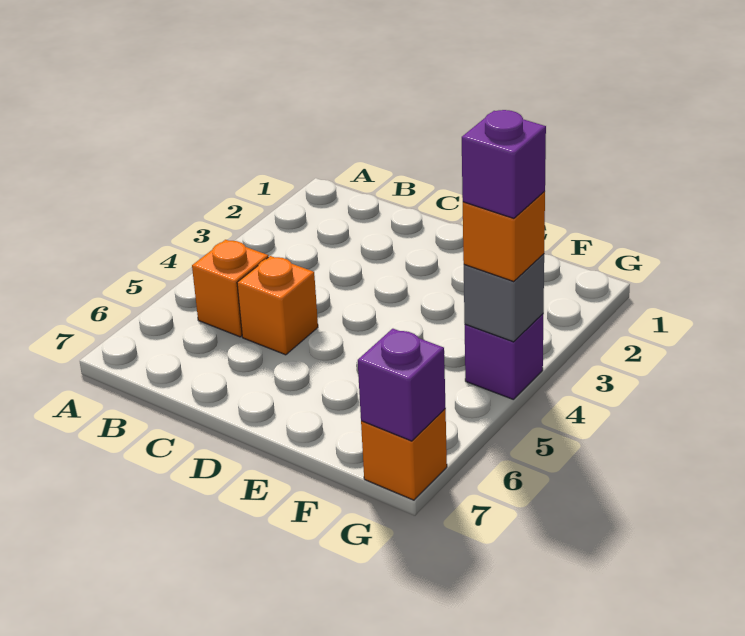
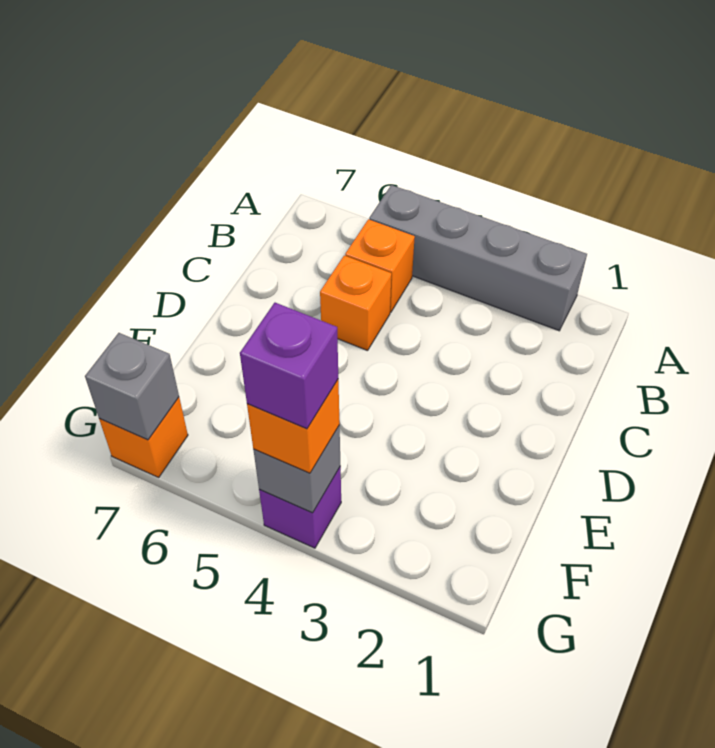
none -> grey 1x4 brick [369,185,587,331]
purple 1x1 brick [358,329,446,441] -> grey 1x1 brick [85,333,179,440]

